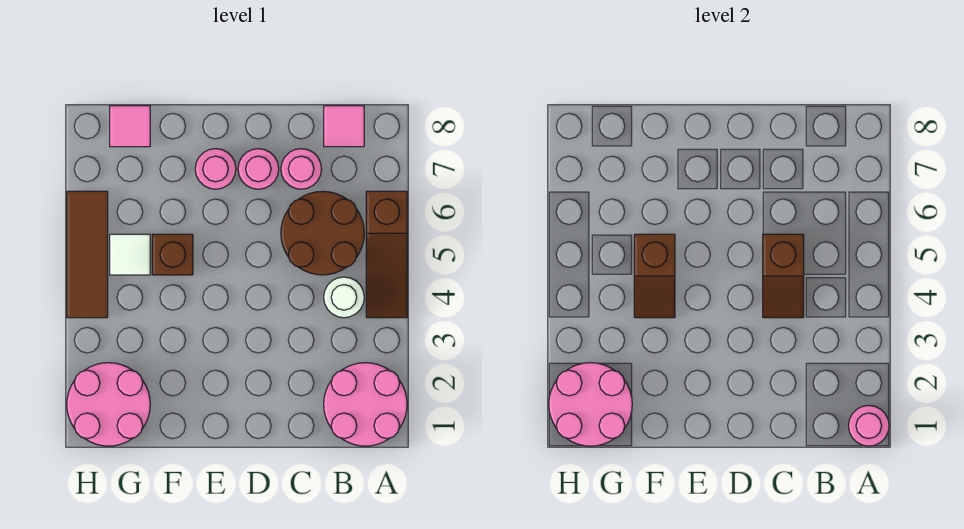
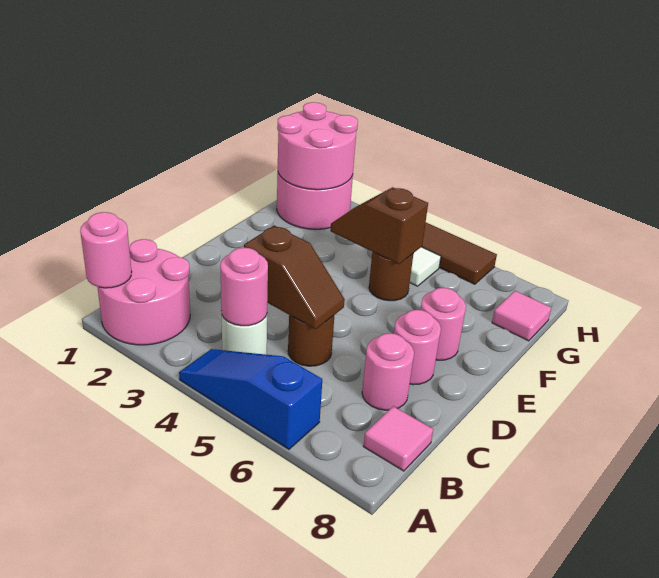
brown 1x3 slope [366,191,407,318] -> blue 1x3 slope [179,349,322,449]
none -> pink 1x1 round brick [220,248,268,326]
brown 2x2 round brick [281,191,364,275] -> brown 1x1 round brick [288,315,334,366]
brown 1x2 slope [763,234,804,318] -> brown 1x2 slope turned to [244,225,345,329]
brown 1x1 brick [152,234,193,275] -> brown 1x1 round brick [369,252,414,301]

